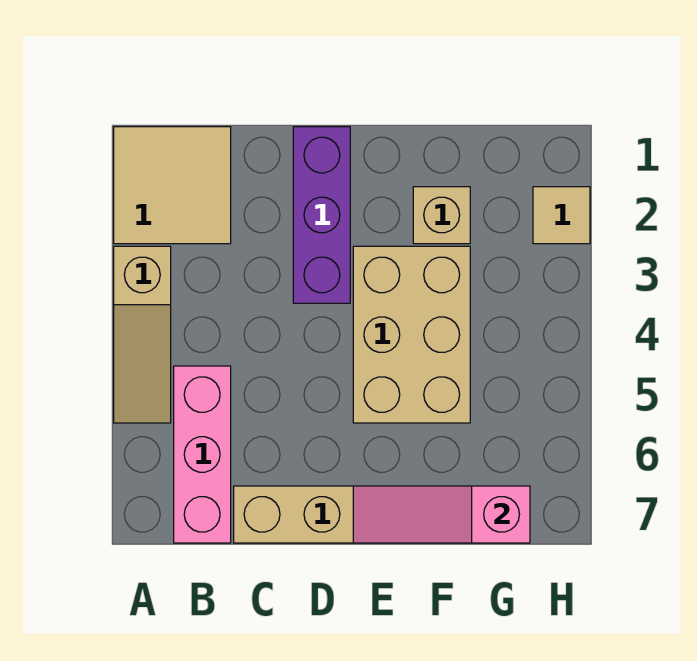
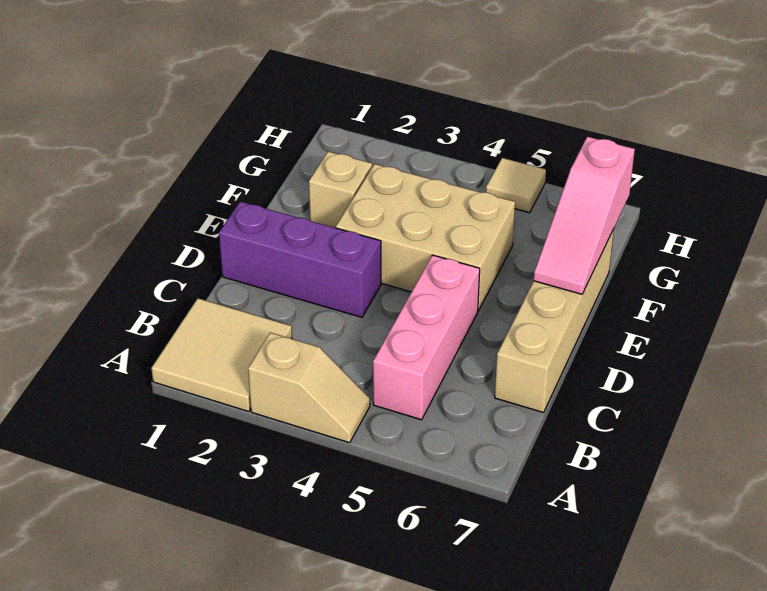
tan 1x3 slope [114,246,171,423] -> tan 1x2 slope [248,333,370,443]
pink 1x3 brick [174,366,231,543] -> pink 1x3 brick turned to [373,255,480,420]
tan 1x1 tile [533,187,590,244] -> tan 1x1 tile moved to [486,158,546,213]

